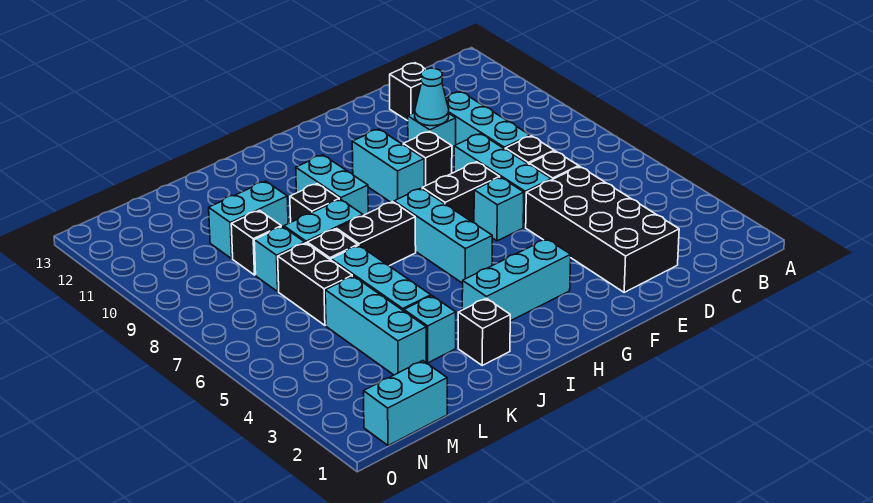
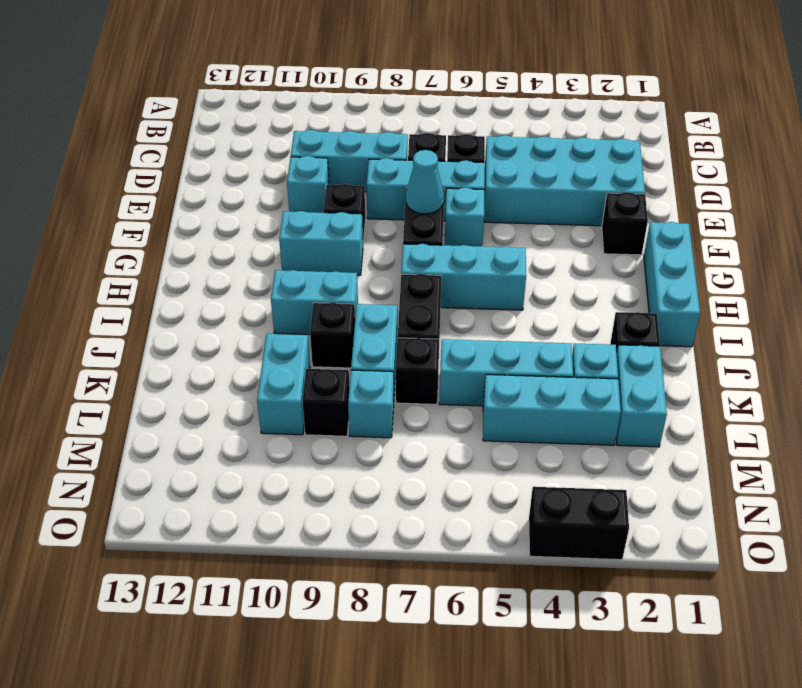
black 2x4 brick [526,166,679,292] -> cyan 2x4 brick [484,135,645,226]
black 1x1 brick [389,63,425,121] -> black 1x1 brick moved to [602,192,648,255]
cyan 1x1 cone [415,68,449,126] -> cyan 1x1 cone moved to [406,150,444,214]
cyan 1x3 brick [462,239,571,321] -> cyan 1x3 brick moved to [644,222,700,347]
black 1x2 brick [278,243,352,325] -> black 1x2 brick moved to [529,487,629,560]
cyan 1x2 brick [363,361,447,446] -> cyan 1x2 brick moved to [616,345,667,447]

